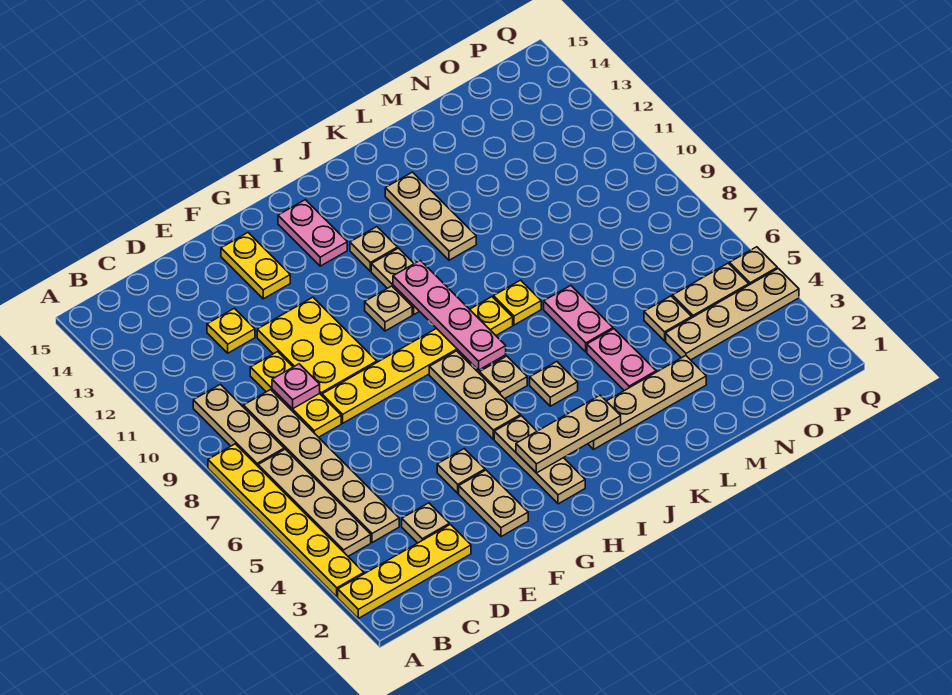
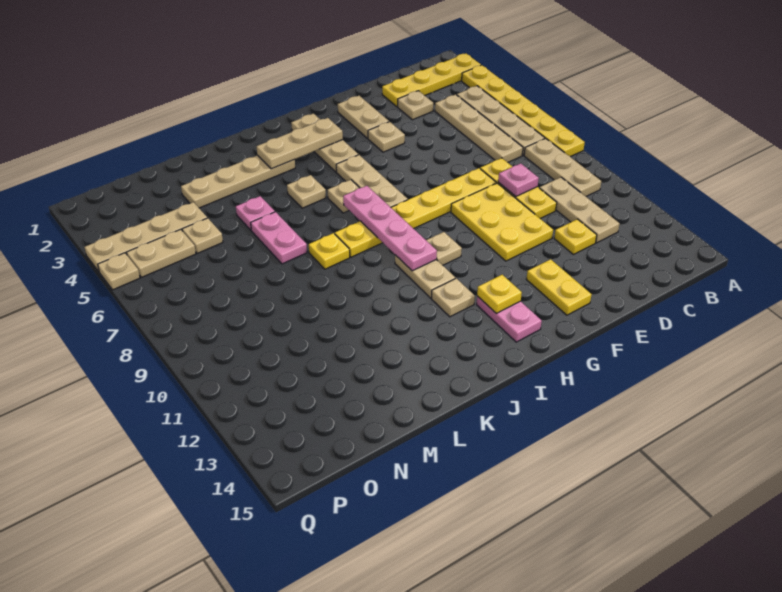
tan 1x6 plate [243,390,399,543] -> tan 1x4 plate [435,95,523,163]
none -> yellow 1x1 plate [477,275,522,313]
tan 1x3 plate [385,172,476,260] -> tan 1x3 plate moved to [540,177,620,243]
pink 1x2 plate [587,329,656,391] -> pink 1x1 plate [236,196,275,230]

